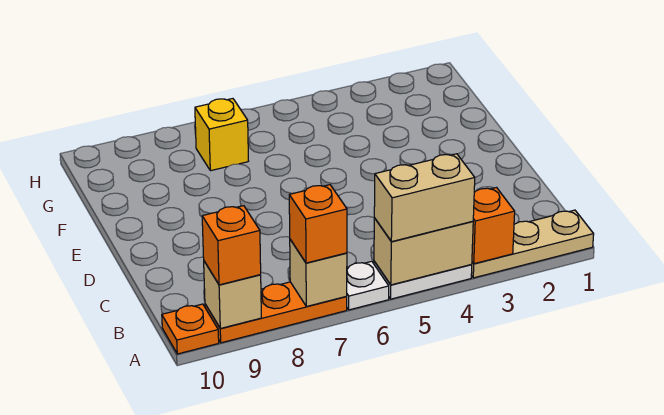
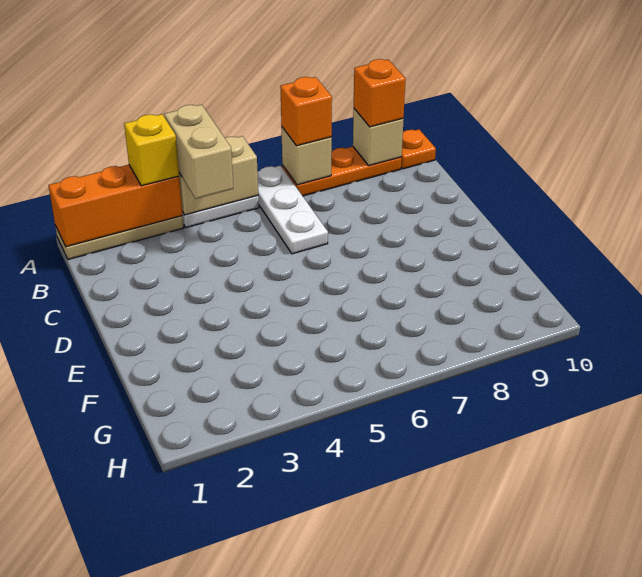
orange 1x1 brick [472,188,515,264] -> orange 1x3 brick [48,165,183,247]
tan 1x2 brick [374,154,475,242] -> tan 1x2 brick turned to [164,105,233,199]
white 1x1 plate [347,261,389,310] -> white 1x3 plate [258,166,328,254]
yellow 1x1 brick [195,99,248,171] -> yellow 1x1 brick moved to [124,114,179,186]

